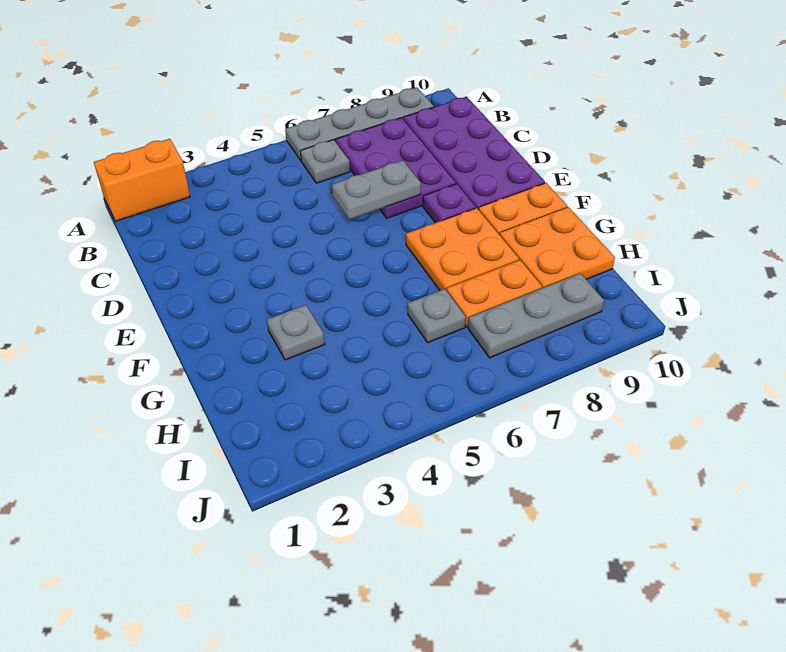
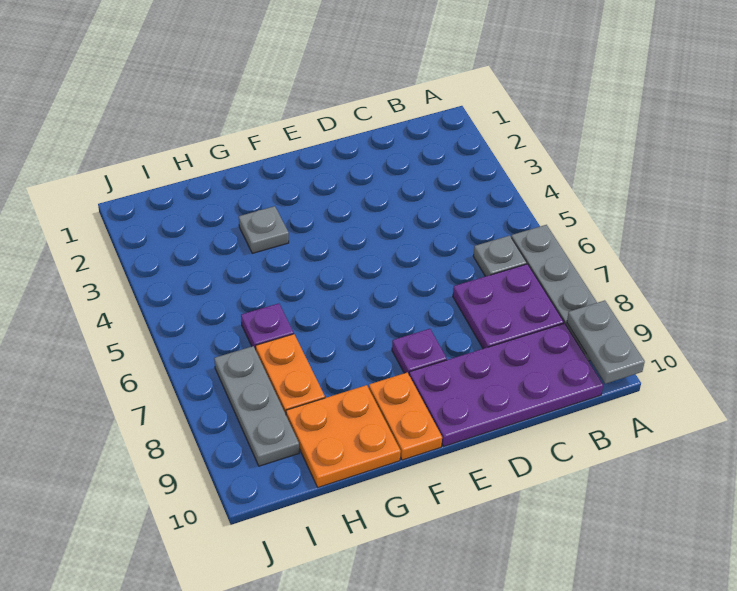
orange 1x2 brick [94,139,190,221] -> none
purple 2x3 plate [335,118,456,219] -> purple 2x2 plate [453,264,564,349]
grey 1x2 plate [332,160,421,219] -> grey 1x2 plate moved to [567,300,645,384]
orange 2x2 plate [406,208,519,291] -> none
grey 1x1 plate [408,289,466,343] -> purple 1x1 plate [241,303,294,350]

